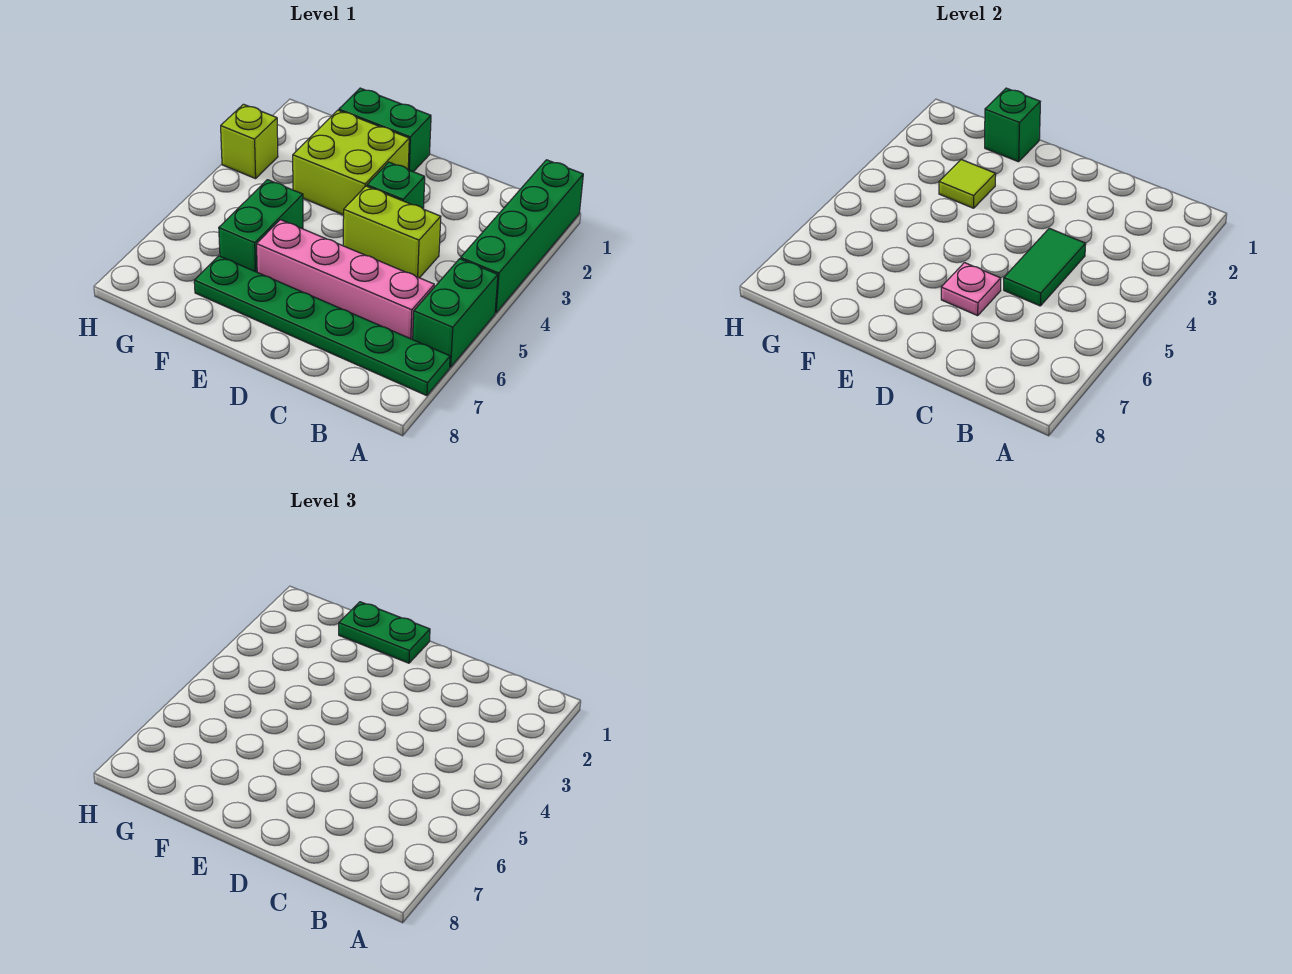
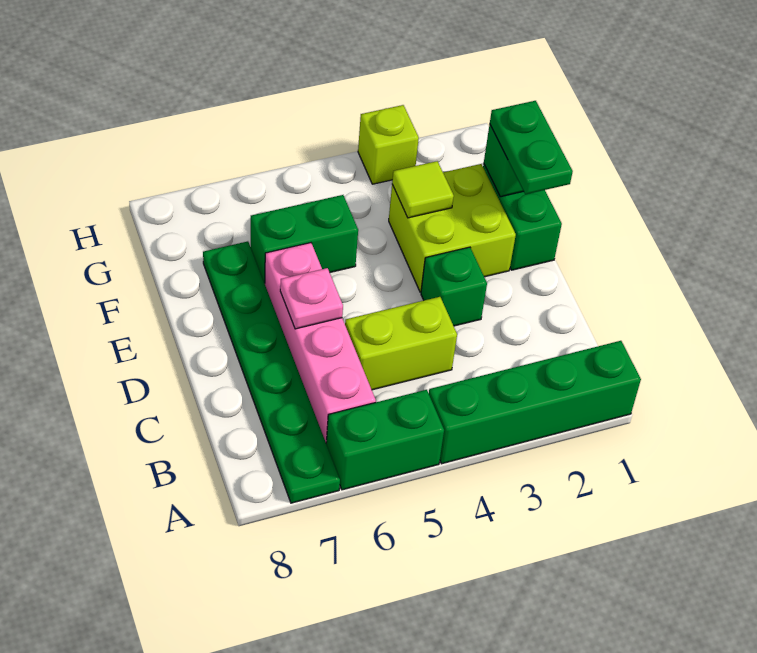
lime 1x2 brick [343,186,441,278] -> lime 1x2 brick turned to [345,297,457,390]
green 1x2 tile [1004,228,1086,306] -> none

